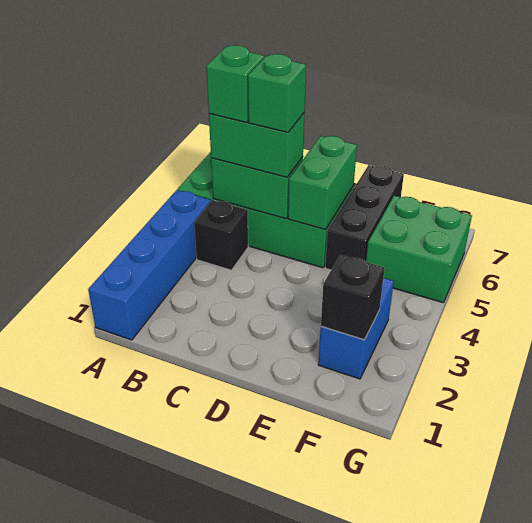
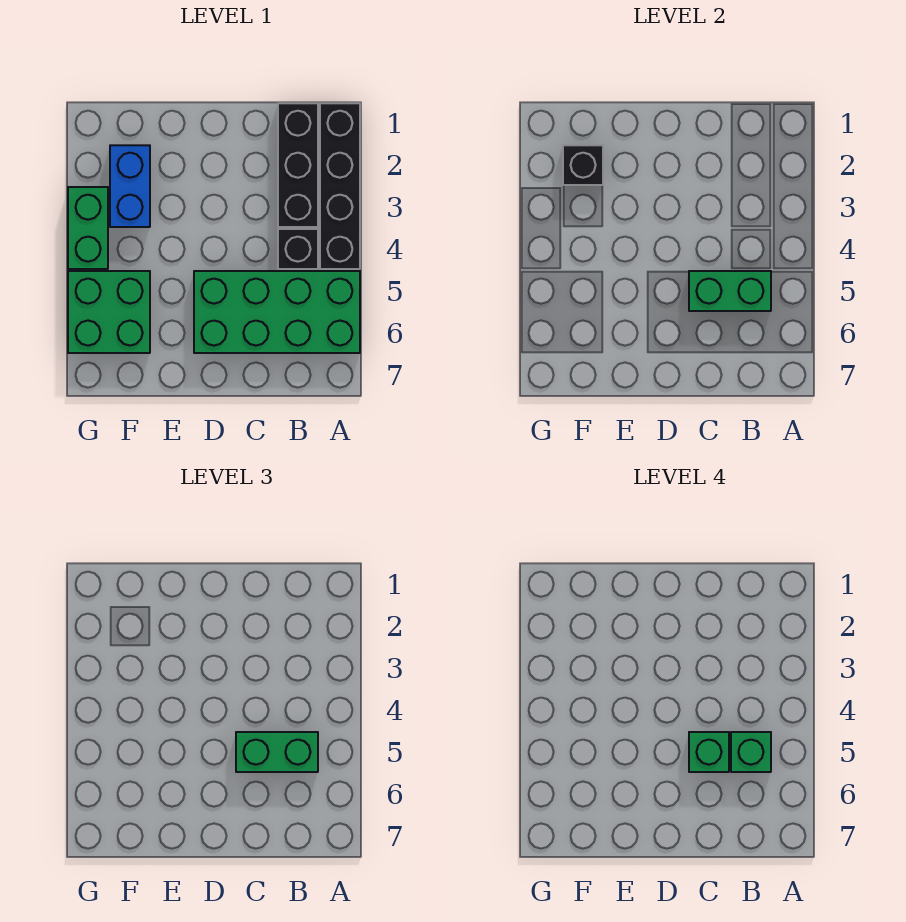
blue 1x4 brick [88,190,211,340] -> black 1x4 brick [320,103,360,269]
green 1x2 brick [288,136,357,229] -> green 1x2 brick moved to [68,187,108,269]
black 1x3 brick [325,165,404,270] -> black 1x3 brick moved to [278,103,318,227]

